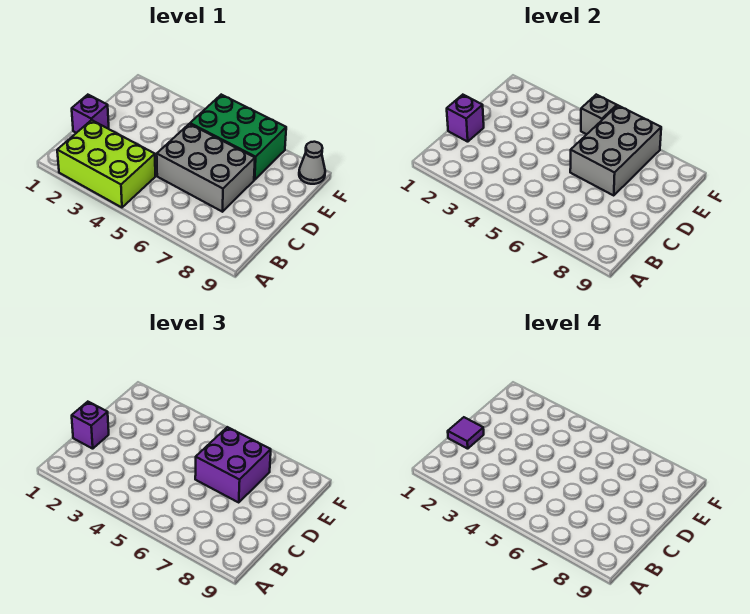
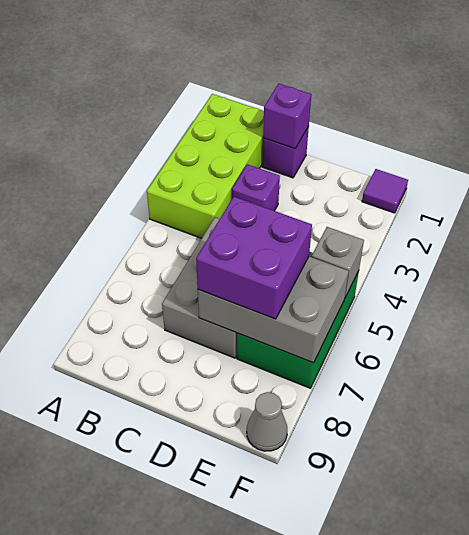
lime 2x3 brick [57,120,155,207] -> lime 2x4 brick [147,94,264,238]
purple 1x1 brick [72,402,109,449] -> purple 1x1 brick moved to [232,164,280,211]
purple 1x1 tile [448,417,484,449] -> purple 1x1 tile moved to [362,169,408,213]

